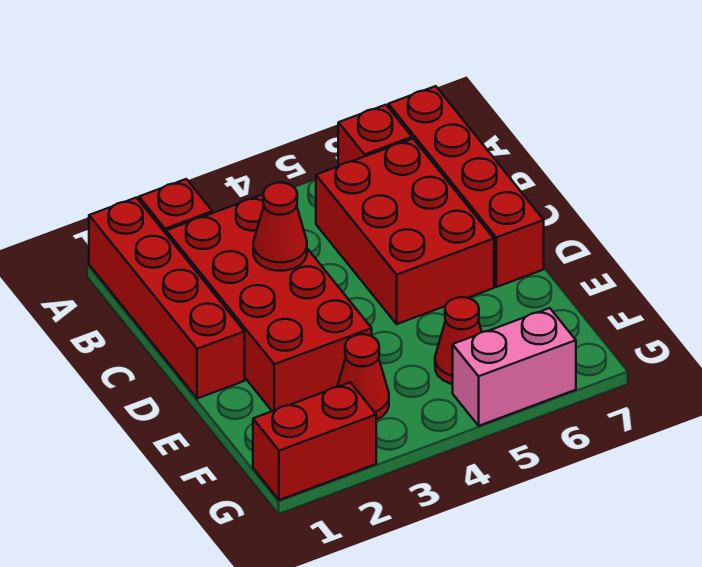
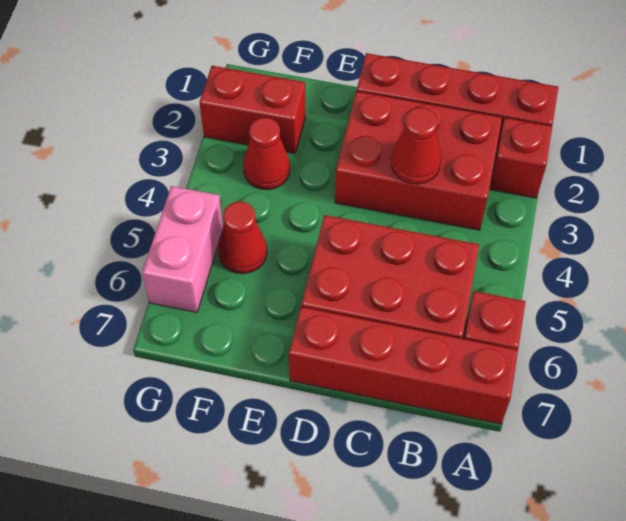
red 2x4 brick [166,195,372,411] -> red 2x3 brick [335,91,502,230]
red 1x2 brick [253,382,376,500] -> red 1x2 brick turned to [199,66,306,154]

